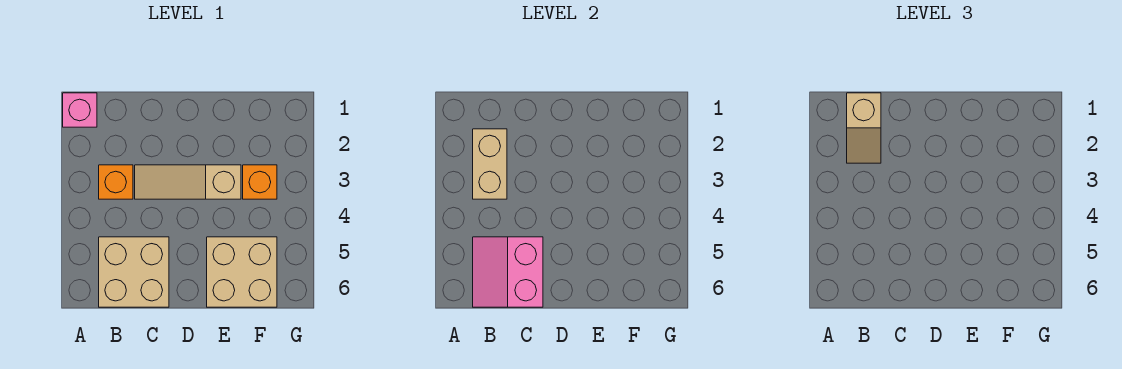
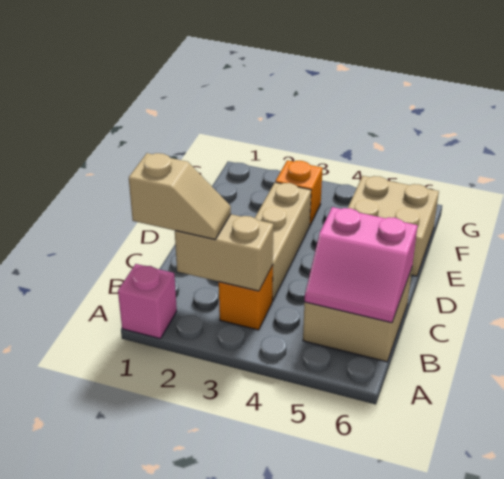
tan 1x3 slope [135,165,241,199] -> tan 1x3 brick [255,182,311,302]

